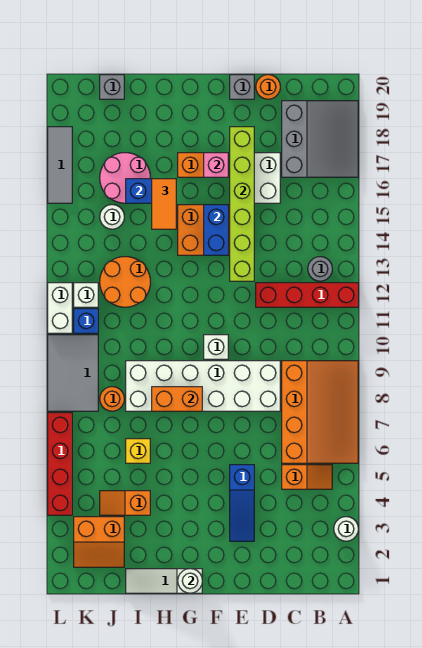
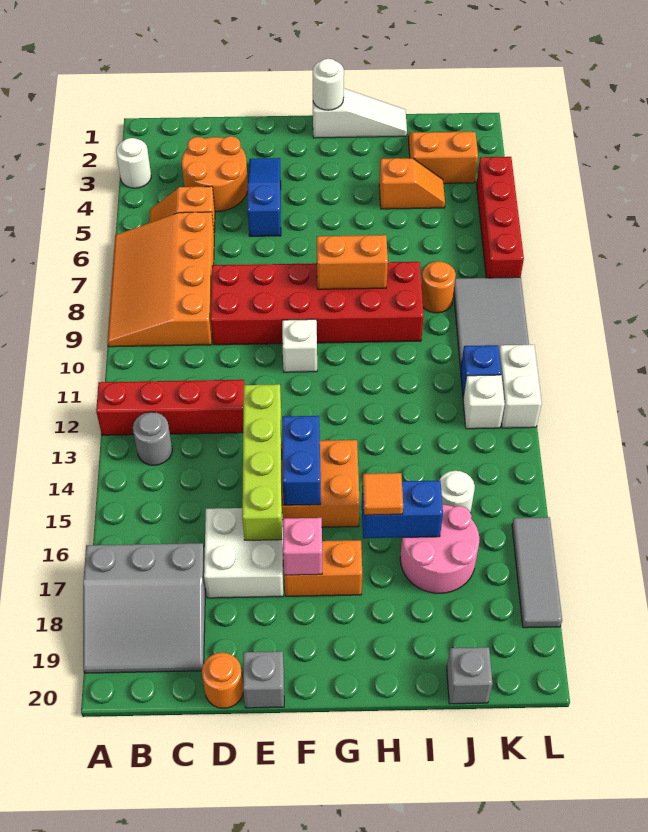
grey 3x3 slope [282,101,358,177] -> grey 3x3 slope turned to [83,543,206,673]
white 2x6 brick [126,361,280,411] -> red 2x6 brick [211,262,424,345]
lime 1x6 brick [230,127,254,281] -> lime 1x4 brick [242,384,282,540]
orange 1x2 tile [152,179,176,229] -> orange 1x1 tile [363,473,403,515]
yellow 1x1 brick [126,439,150,463] -> none
orange 2x2 round brick [100,257,150,307] -> orange 2x2 round brick moved to [182,136,248,212]

